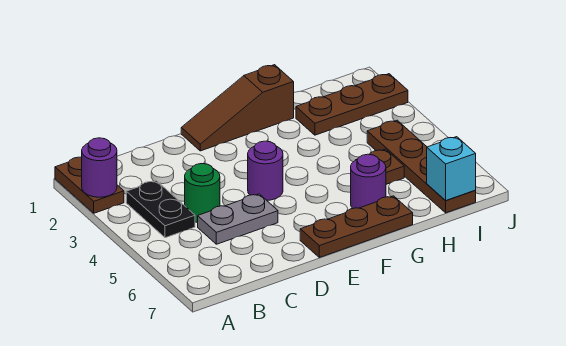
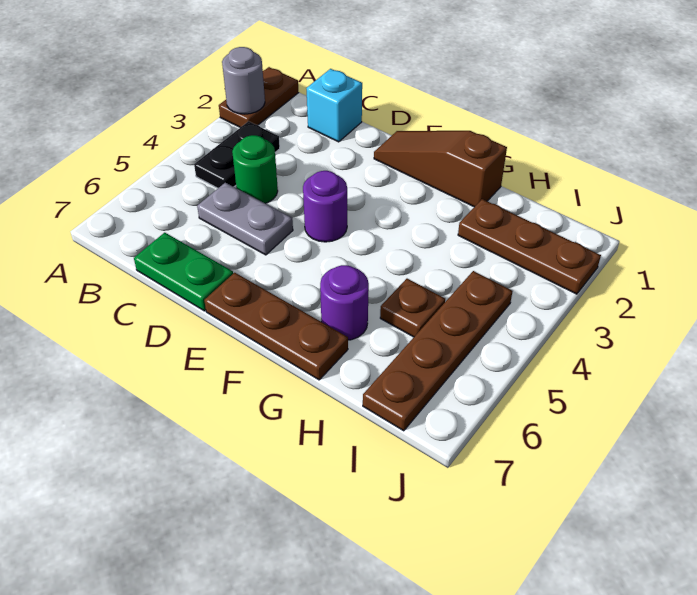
purple 1x1 round brick [82,138,117,197] -> grey 1x1 round brick [222,47,265,114]
none -> green 1x2 plate [134,233,233,311]
cyan 1x1 brick [427,137,476,201] -> cyan 1x1 brick moved to [306,69,362,142]

